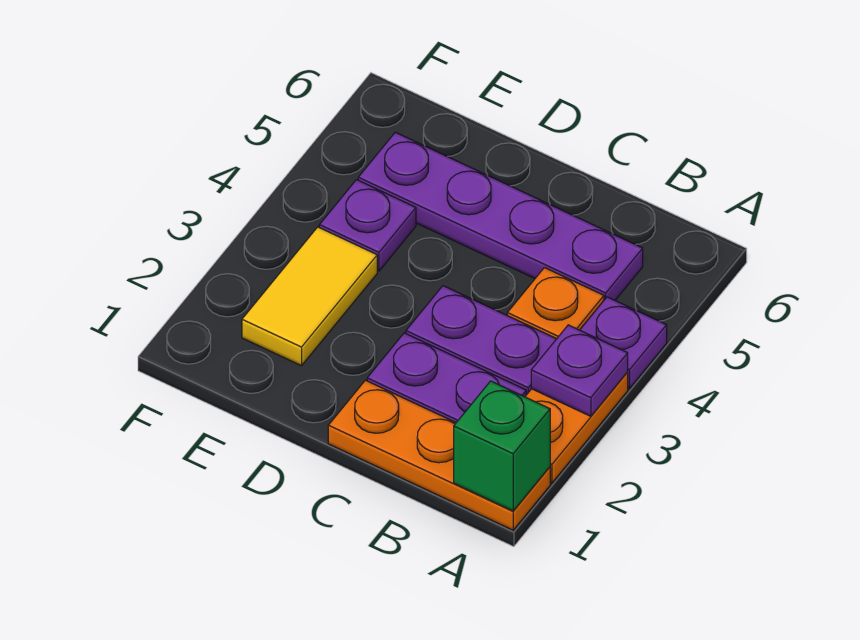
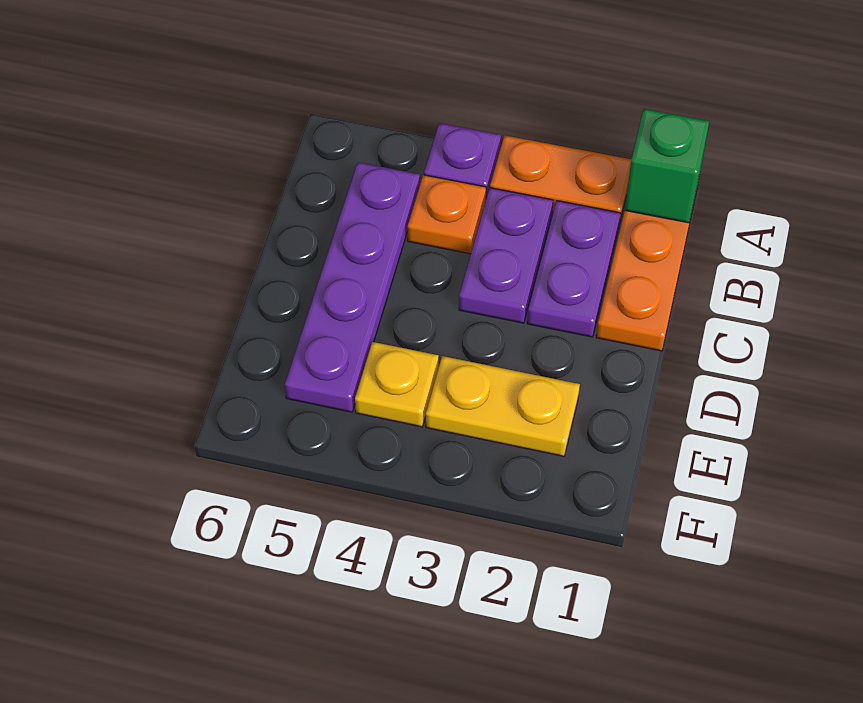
purple 1x1 plate [531,325,628,416] -> none
yellow 1x2 tile [242,227,377,366] -> yellow 1x2 plate [426,356,580,456]
purple 1x1 plate [319,180,416,271] -> yellow 1x1 plate [355,342,439,427]

